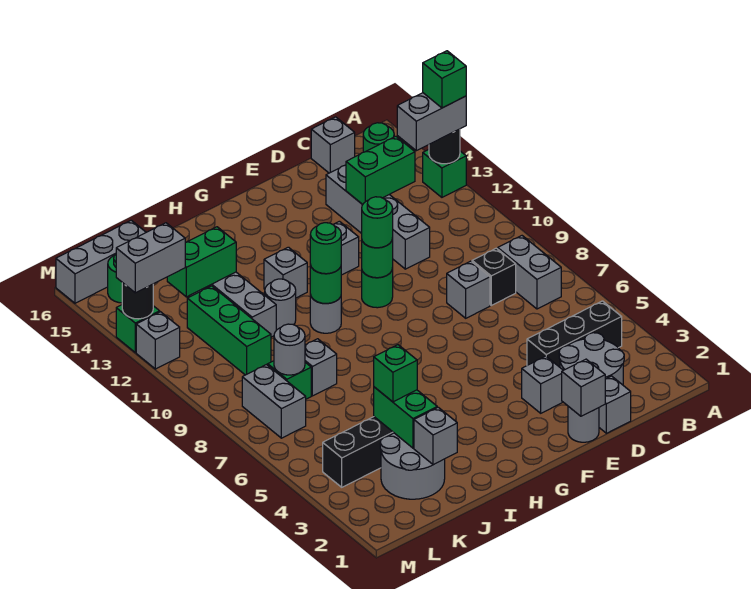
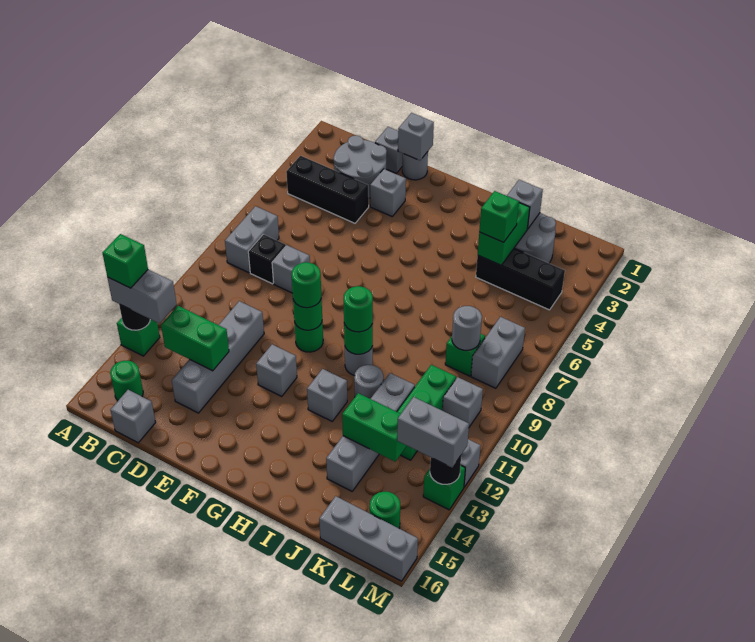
grey 1x1 brick [305,339,337,396] -> grey 1x1 brick moved to [443,377,483,427]

